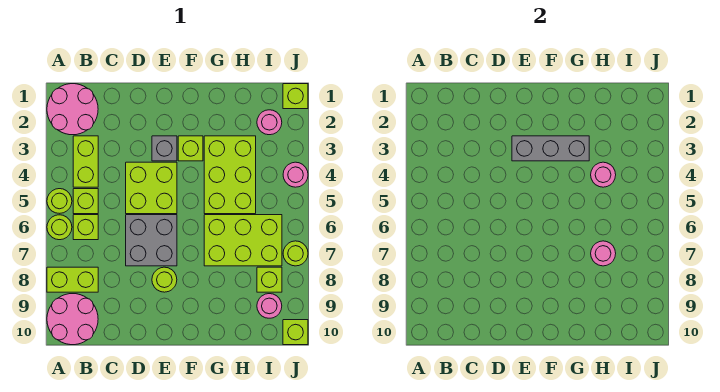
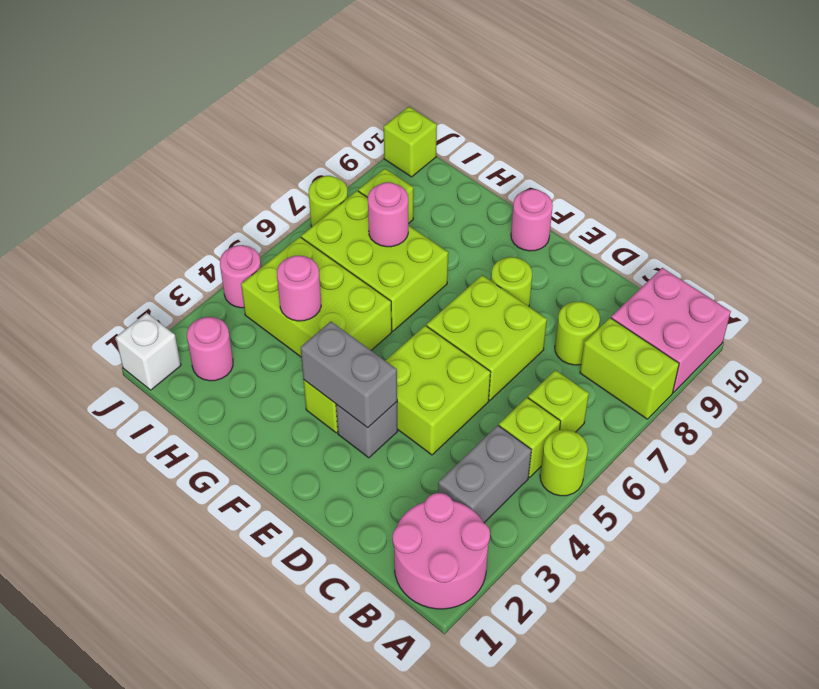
lime 1x1 round brick [47,215,72,240] -> lime 1x1 round brick moved to [555,302,600,365]
pink 2x2 round brick [47,294,98,345] -> pink 2x2 brick [611,268,731,392]
lime 1x2 brick [73,136,98,187] -> grey 1x2 brick [438,425,531,523]
grey 2x2 brick [126,215,177,266] -> lime 2x2 brick [427,275,547,401]
grey 1x3 brick [512,136,589,161] -> grey 1x2 brick [301,322,397,428]
lime 2x3 brick [204,136,256,214] -> lime 2x3 brick turned to [241,237,392,357]
pink 1x1 round brick [257,294,282,318] -> pink 1x1 round brick moved to [511,189,553,251]
lime 1x1 brick [283,84,308,109] -> white 1x1 brick [116,313,181,390]

